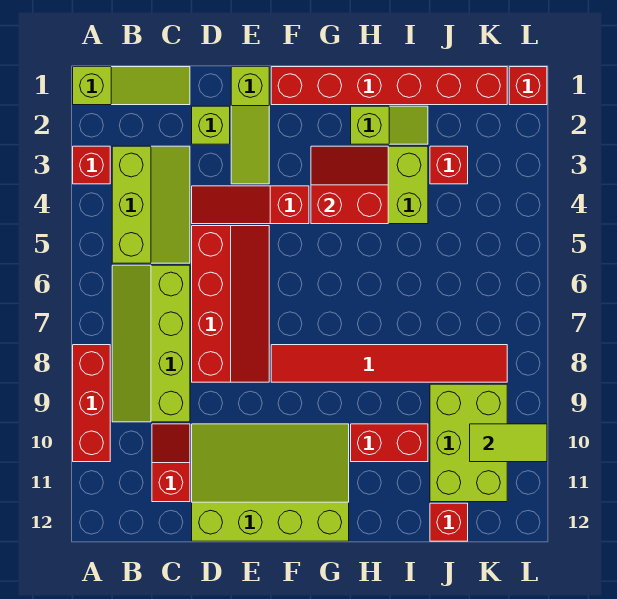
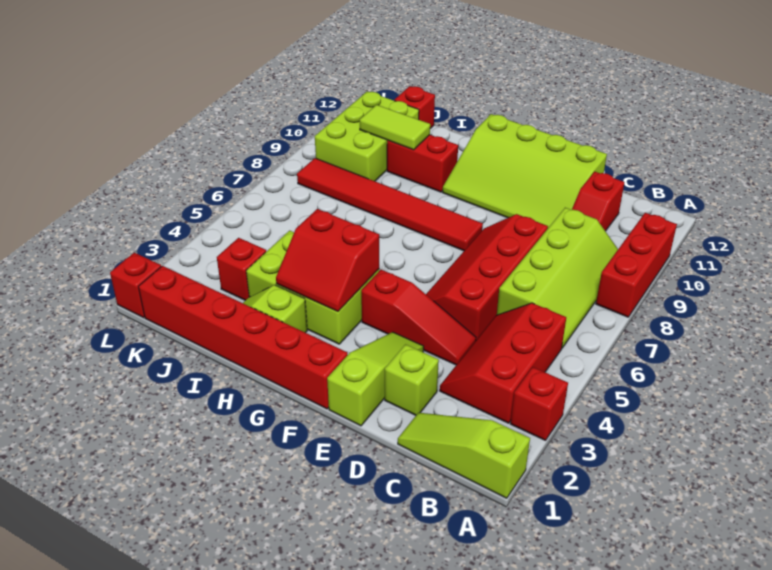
lime 2x3 slope [112,146,190,263] -> red 2x3 slope [440,303,566,423]
lime 1x2 tile [470,424,547,462] -> lime 1x2 tile moved to [360,105,430,150]

